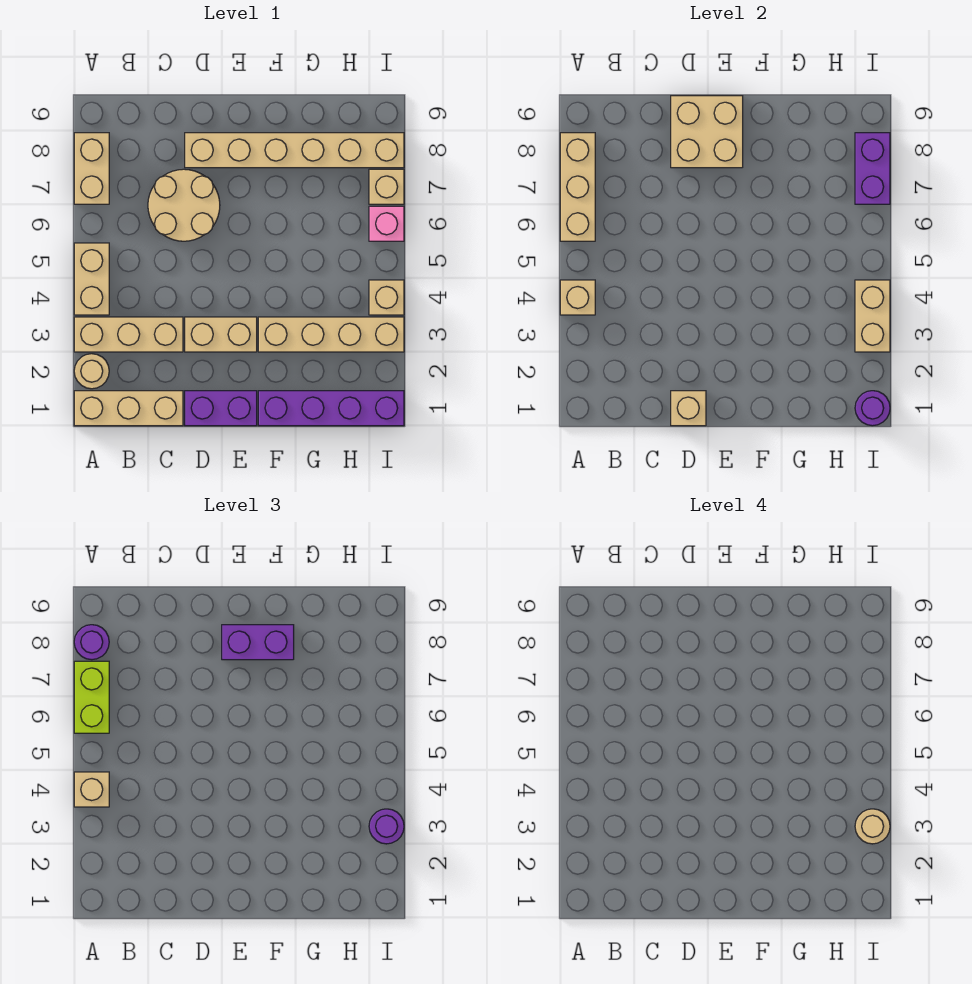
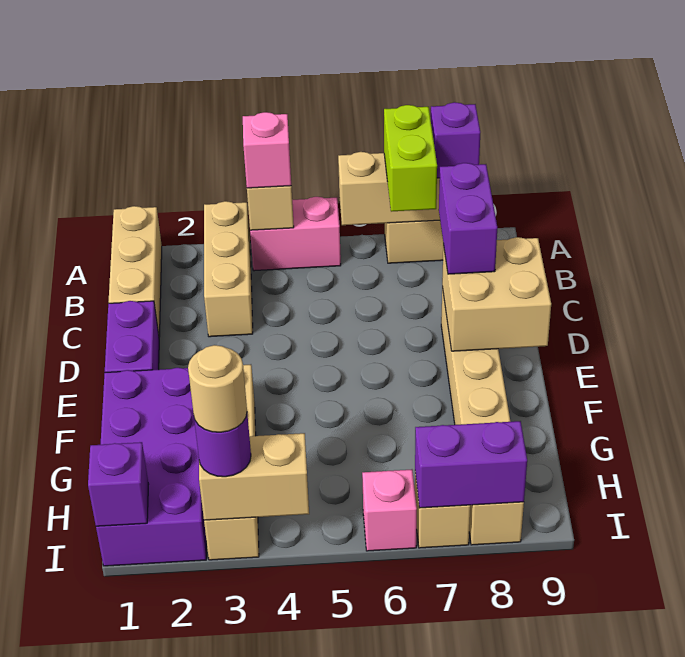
tan 1x1 round brick [74,354,109,389] -> none
tan 1x2 brick [74,243,109,315] -> pink 1x2 brick [250,197,341,271]
tan 1x1 brick [74,772,109,807] -> pink 1x1 brick [243,112,291,188]
lime 1x2 brick [74,661,109,733] -> lime 1x2 brick turned to [384,105,437,212]
purple 1x1 round brick [74,625,109,660] -> purple 1x1 brick [431,102,480,178]
tan 2x2 round brick [148,169,220,241] -> none
tan 1x1 brick [671,391,706,426] -> none
tan 1x2 brick [185,317,257,352] -> none
purple 1x2 brick [222,625,294,660] -> purple 1x2 brick moved to [439,163,497,274]
purple 1x4 brick [258,391,404,426] -> purple 2x4 brick [96,368,206,566]
purple 1x1 round brick [855,391,890,426] -> purple 1x1 brick [88,442,149,526]
tan 1x1 brick [369,280,404,315] -> none

